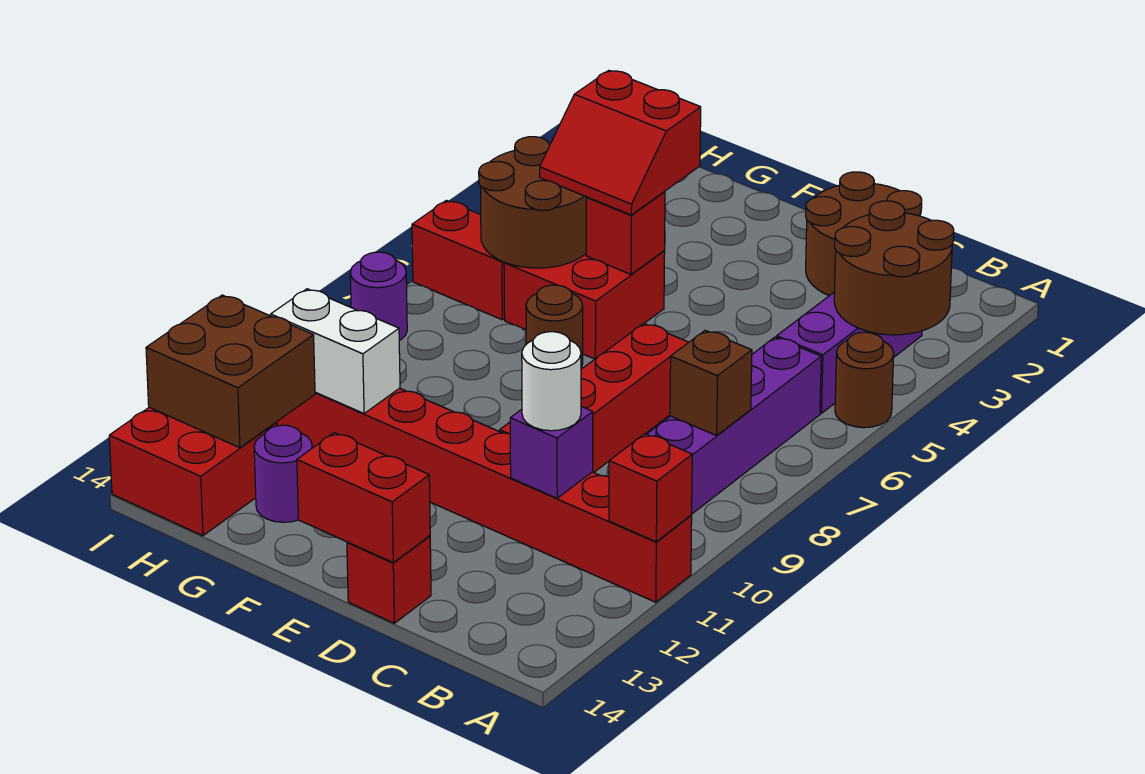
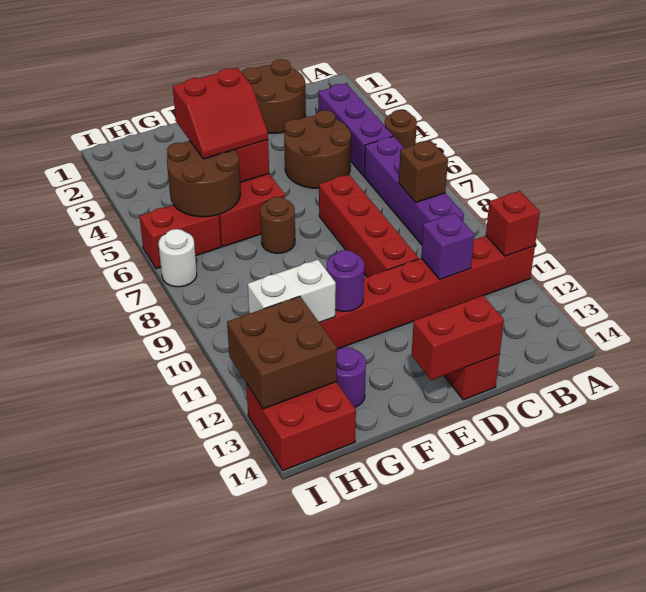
brown 2x2 round brick [834,201,954,335] -> brown 2x2 round brick moved to [284,110,351,188]
white 1x1 round brick [522,332,581,431] -> white 1x1 round brick moved to [159,229,197,287]
purple 1x1 round brick [350,252,407,341] -> purple 1x1 round brick moved to [327,250,364,311]

